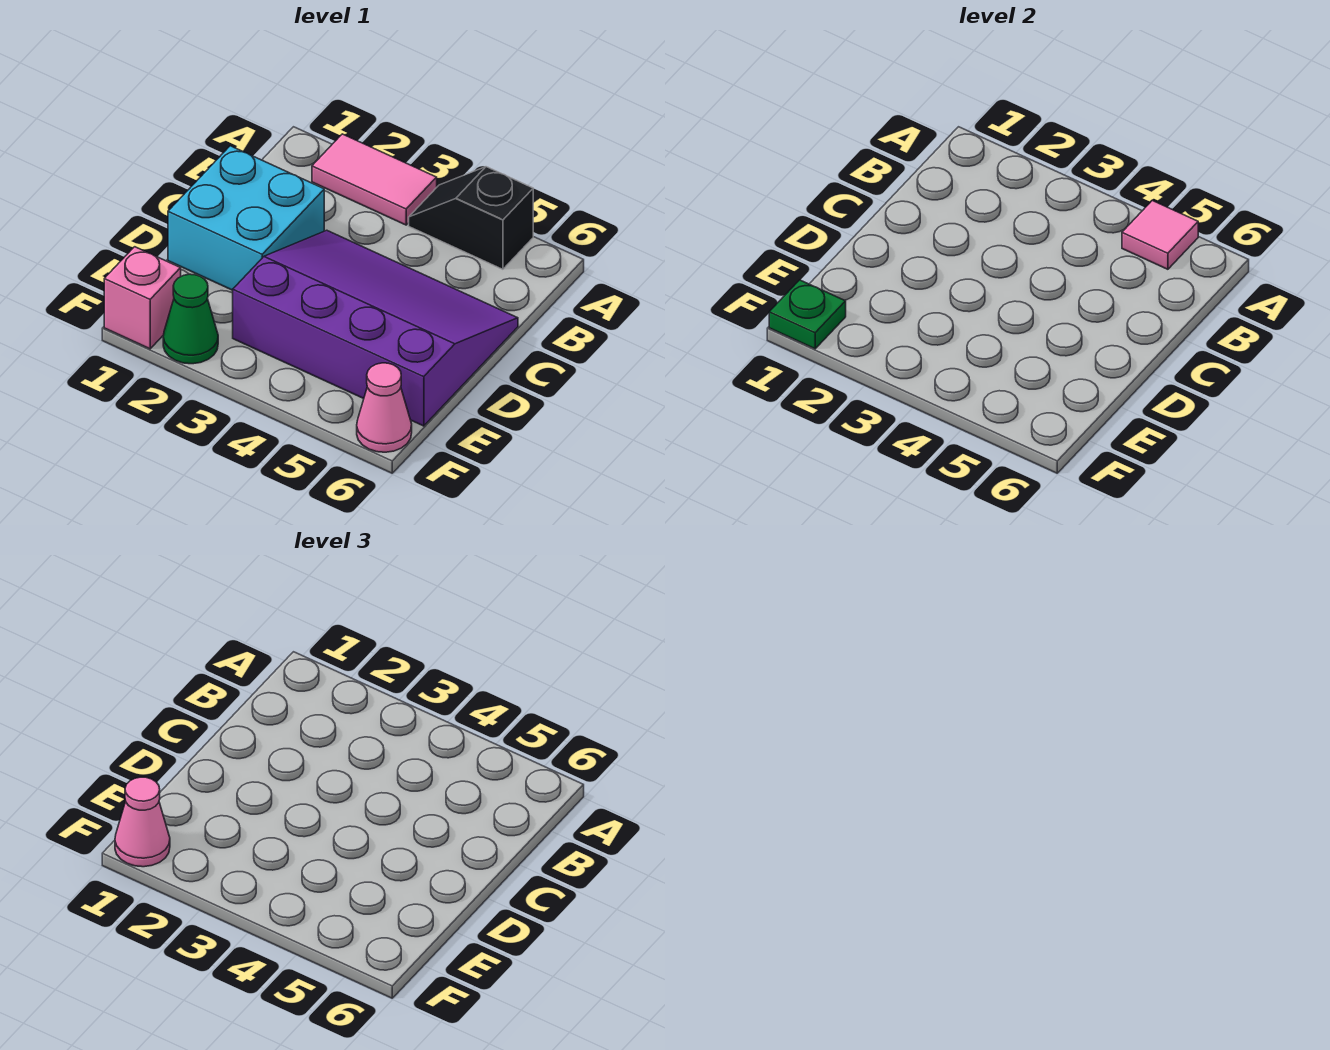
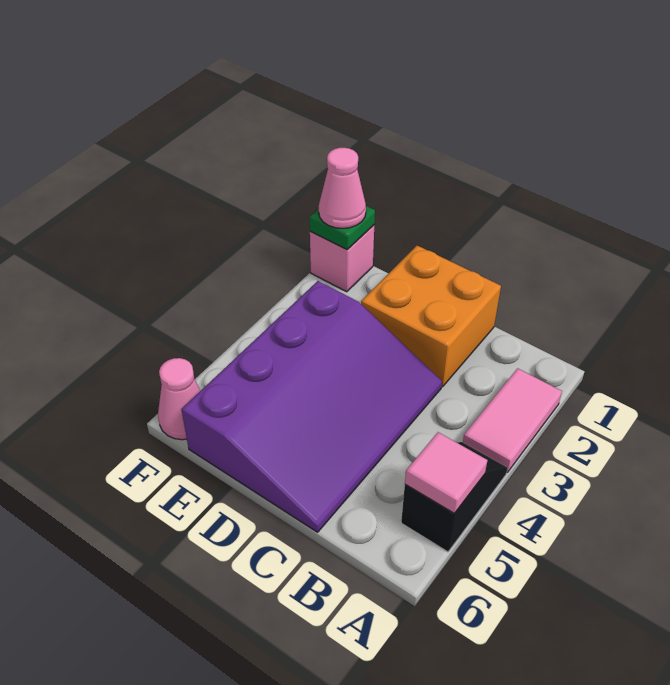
cyan 2x2 brick [168,146,324,290] -> orange 2x2 brick [361,246,501,387]
green 1x1 cone [163,274,218,364] -> none

